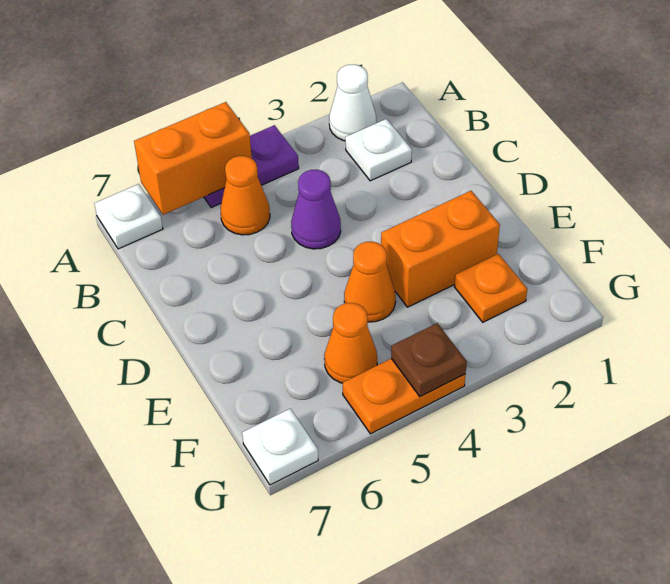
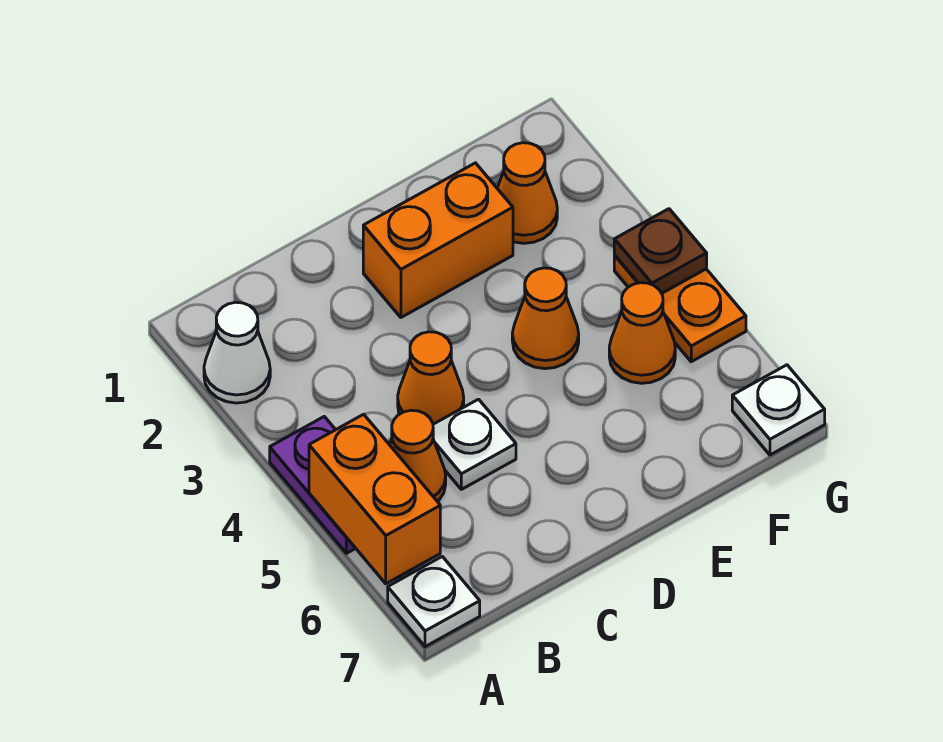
white 1x1 plate [345,119,412,181] -> white 1x1 plate moved to [433,399,516,489]
purple 1x1 cone [291,170,341,249] -> orange 1x1 cone [398,332,464,424]
orange 1x2 brick [381,191,500,307] -> orange 1x2 brick turned to [363,163,513,317]
orange 1x1 plate [454,254,527,322] -> orange 1x1 cone [497,143,557,243]

